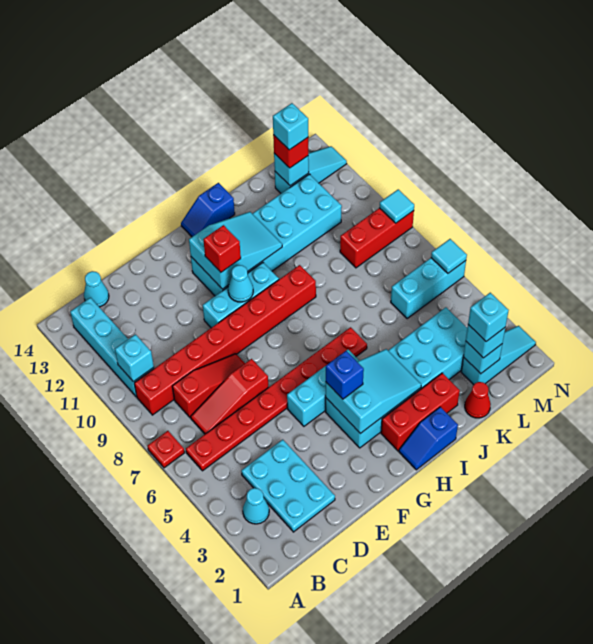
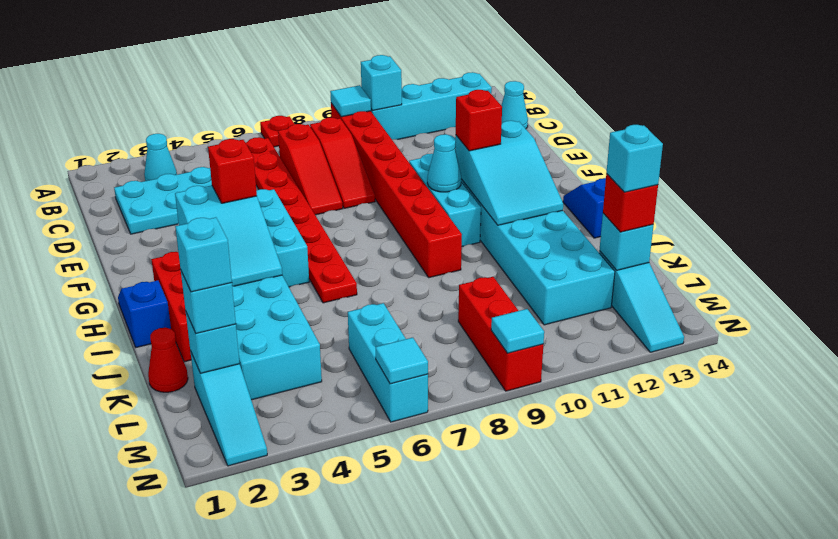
none -> cyan 1x1 tile [330,85,371,117]
red 1x3 slope [191,359,268,434] -> red 1x3 slope turned to [278,124,343,215]
blue 1x1 brick [326,351,364,399] -> red 1x1 brick [208,139,257,203]

